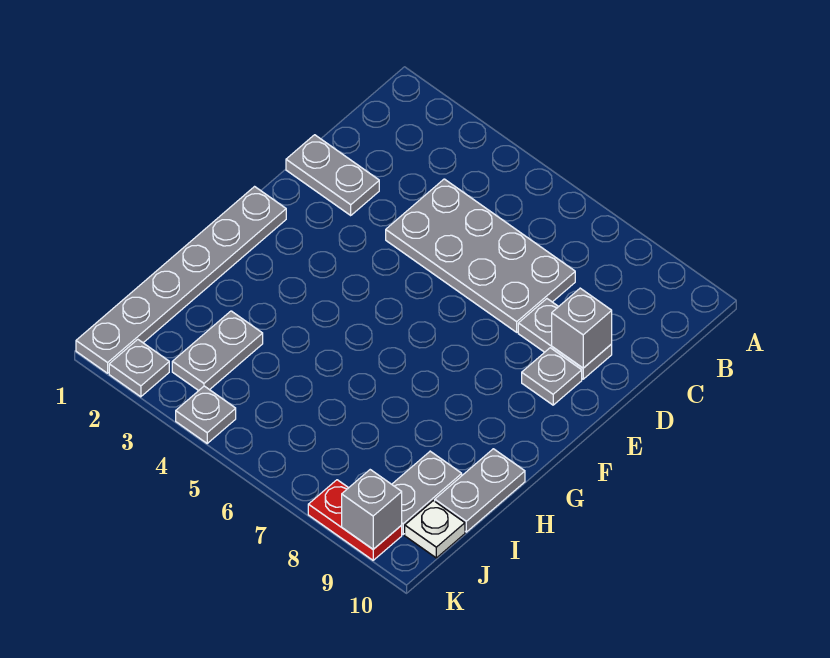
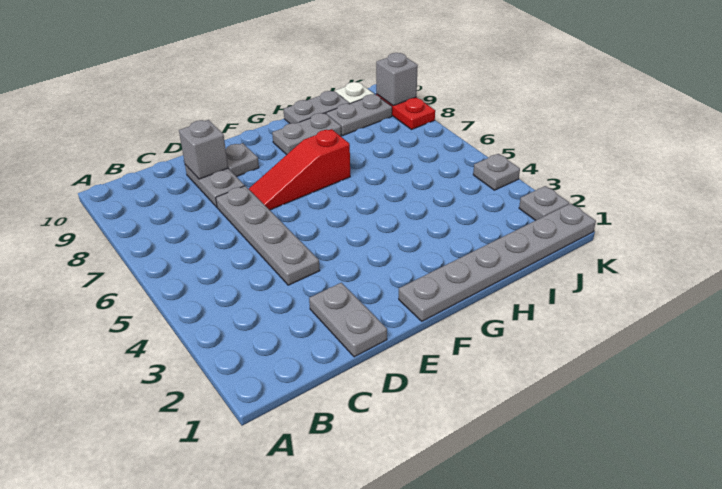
grey 2x4 plate [386,179,575,332] -> grey 1x4 plate [216,186,320,285]
none -> red 1x3 slope [249,129,350,210]
grey 1x2 plate [172,311,263,391] -> grey 1x2 plate moved to [272,113,341,155]

